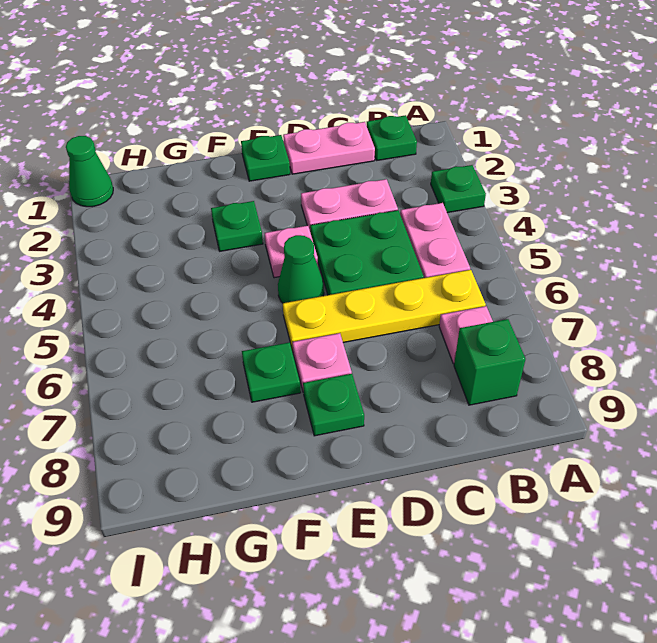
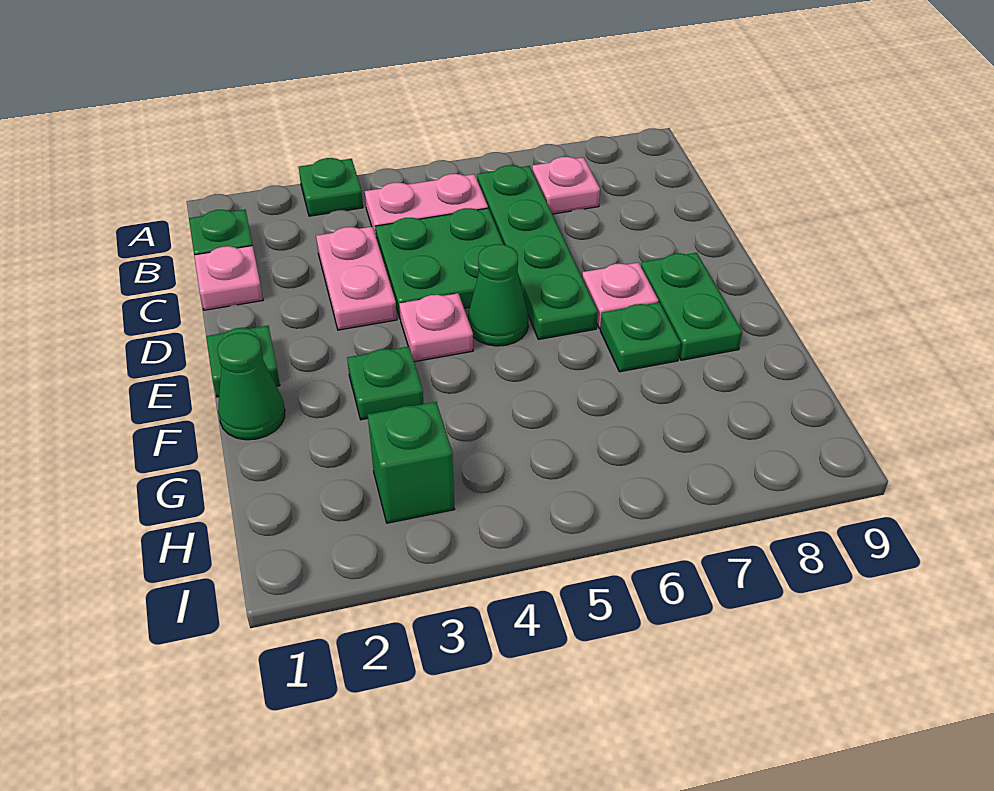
yellow 1x4 plate [283,270,486,351] -> green 1x4 plate [477,165,598,340]
green 1x1 brick [454,319,525,405] -> green 1x1 brick moved to [368,402,455,523]
pink 1x2 plate [283,122,375,174] -> pink 1x1 plate [194,246,263,310]
green 1x1 plate [303,374,364,436] -> green 1x2 plate [641,253,742,360]
green 1x1 cone [66,136,113,207] -> green 1x1 cone moved to [217,333,285,440]

